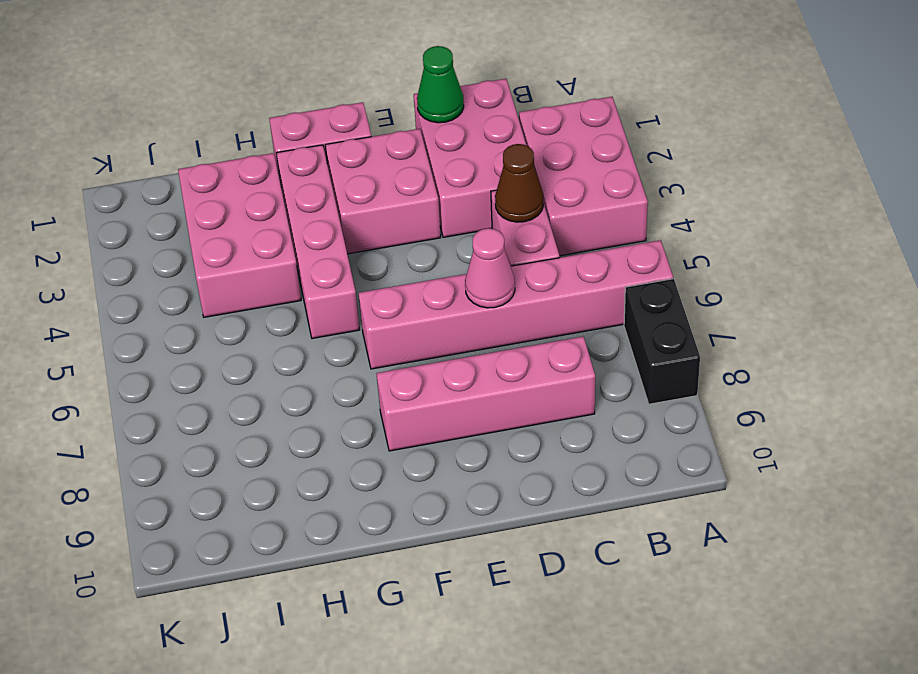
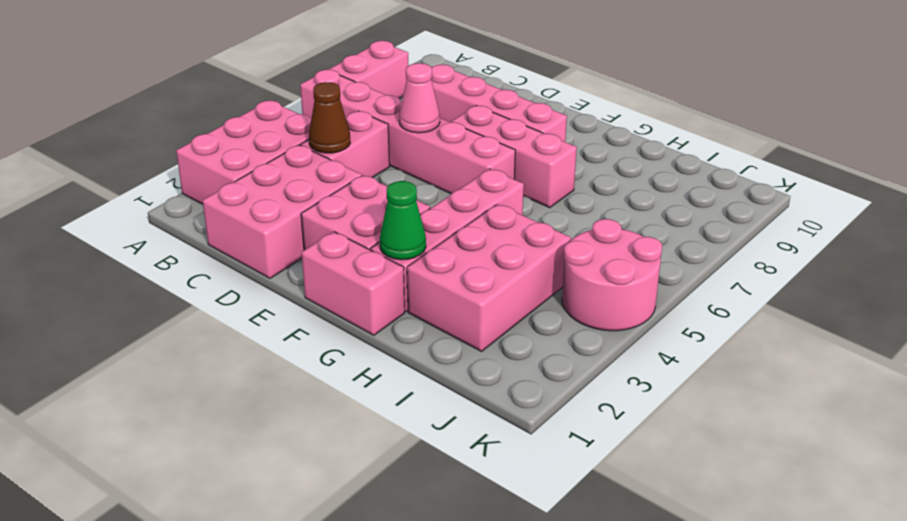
black 1x2 brick [624,279,700,404] -> pink 1x2 brick [329,41,409,99]
green 1x1 cone [417,46,464,123] -> green 1x1 cone moved to [380,181,426,260]
none -> pink 1x3 brick [451,106,577,208]
none -> pink 2x2 round brick [562,219,662,331]

